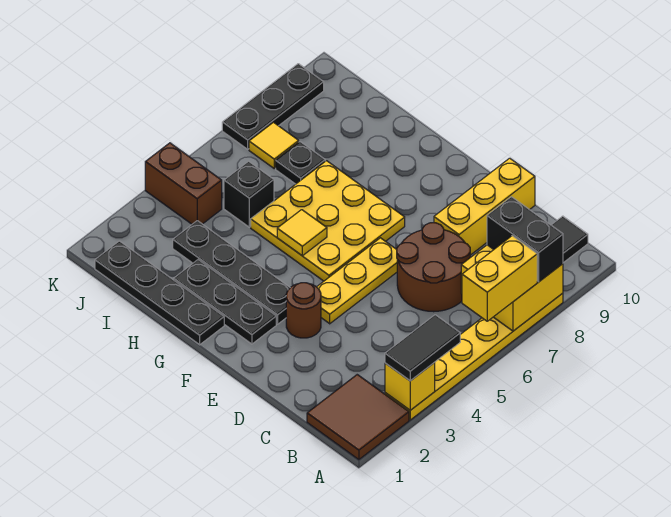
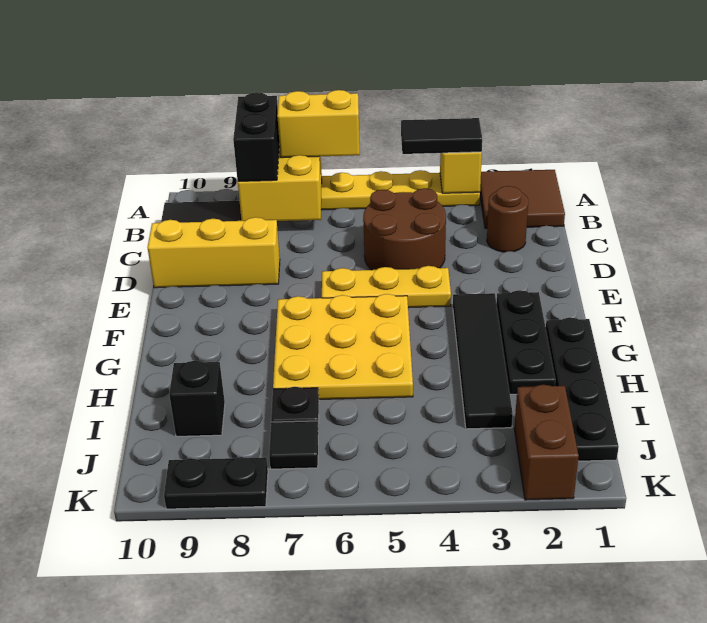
brown 2x2 round brick [397,223,470,312] -> brown 2x2 round brick moved to [363,188,446,270]
brown 1x1 round brick [286,283,321,338] -> brown 1x1 round brick moved to [487,186,528,252]
black 1x4 plate [173,221,290,324] -> black 1x4 tile [453,293,513,429]
yellow 1x1 tile [277,210,327,256] -> none
black 1x1 brick [224,161,274,227] -> black 1x1 brick moved to [169,361,225,436]
brown 1x2 brick [145,143,222,224] -> brown 1x2 brick moved to [514,385,579,500]
yellow 1x1 tile [249,122,299,168] -> black 1x1 tile [269,421,318,469]
black 1x3 plate [222,64,324,149] -> black 1x2 plate [164,457,268,509]

